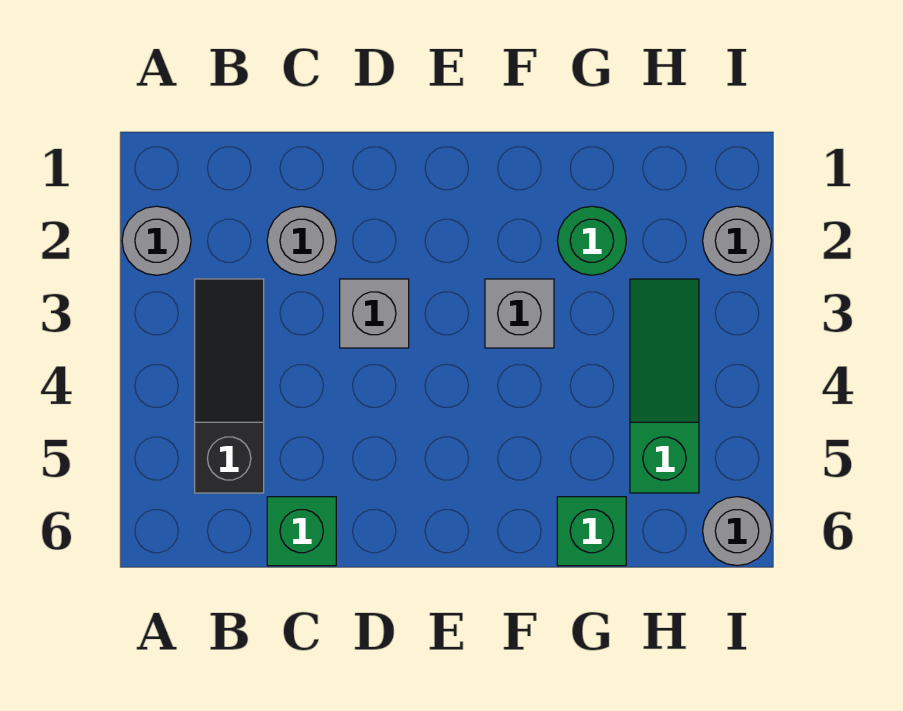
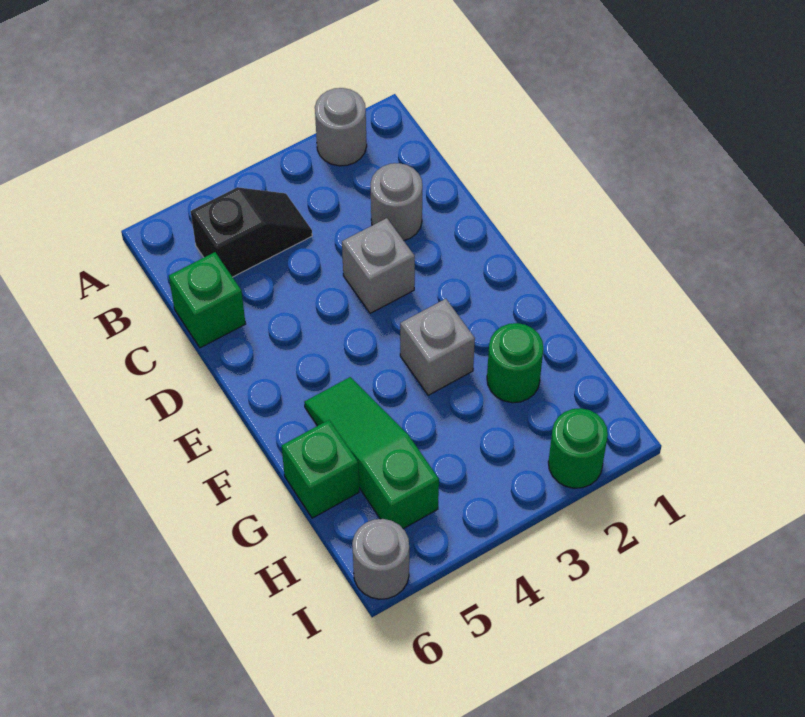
black 1x3 slope [195,279,264,493] -> black 1x2 slope [191,187,312,277]
green 1x3 slope [630,279,699,493] -> green 1x3 slope turned to [304,377,439,529]
grey 1x1 round brick [703,206,772,275] -> green 1x1 round brick [548,408,608,488]

